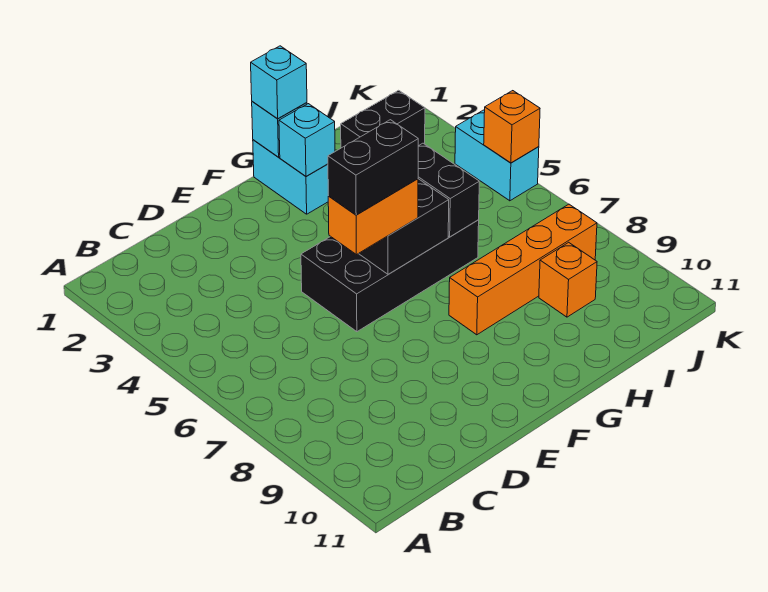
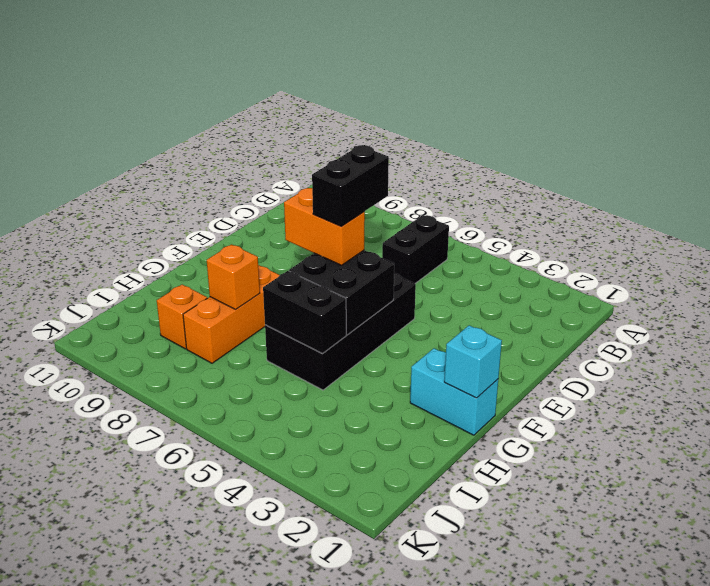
orange 1x2 brick [328,179,418,255] -> orange 1x2 brick turned to [284,188,365,265]
cyan 1x1 brick [251,46,307,119] -> none
cyan 1x1 brick [279,104,335,176] -> none
orange 1x4 brick [449,204,597,335] -> orange 1x3 brick [183,265,279,363]
black 1x2 brick [341,90,425,148] -> black 1x2 brick moved to [382,215,449,283]
cyan 1x2 brick [455,110,539,201] -> none
orange 1x1 brick [484,91,540,163] -> orange 1x1 brick moved to [207,244,260,309]

